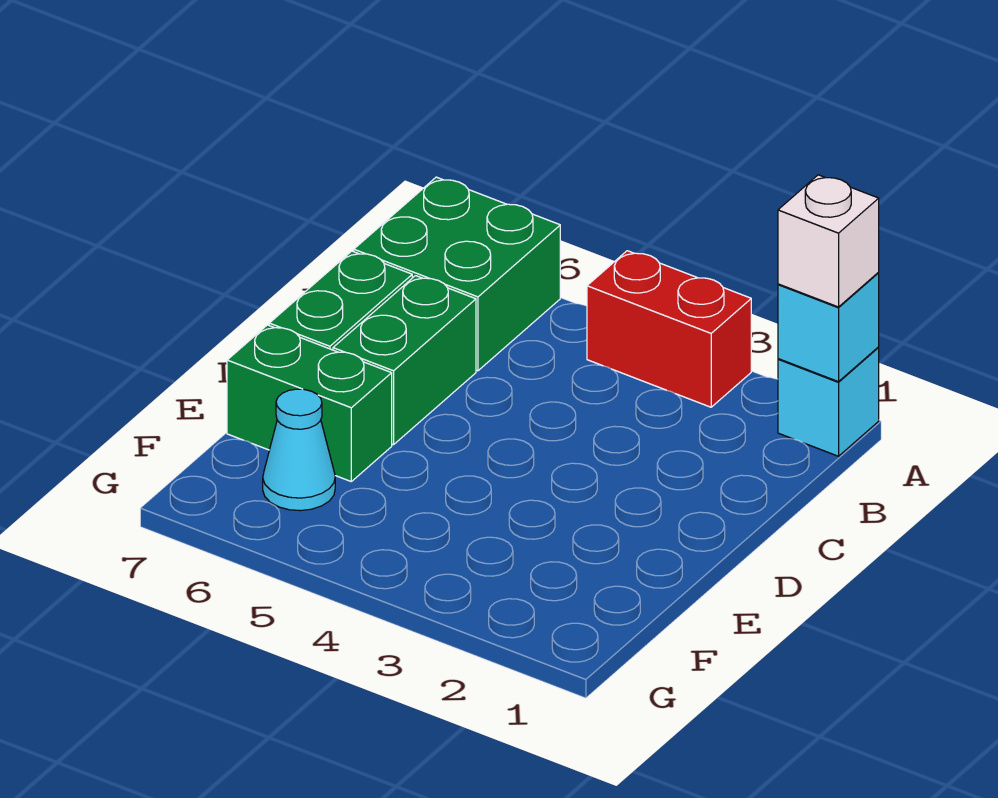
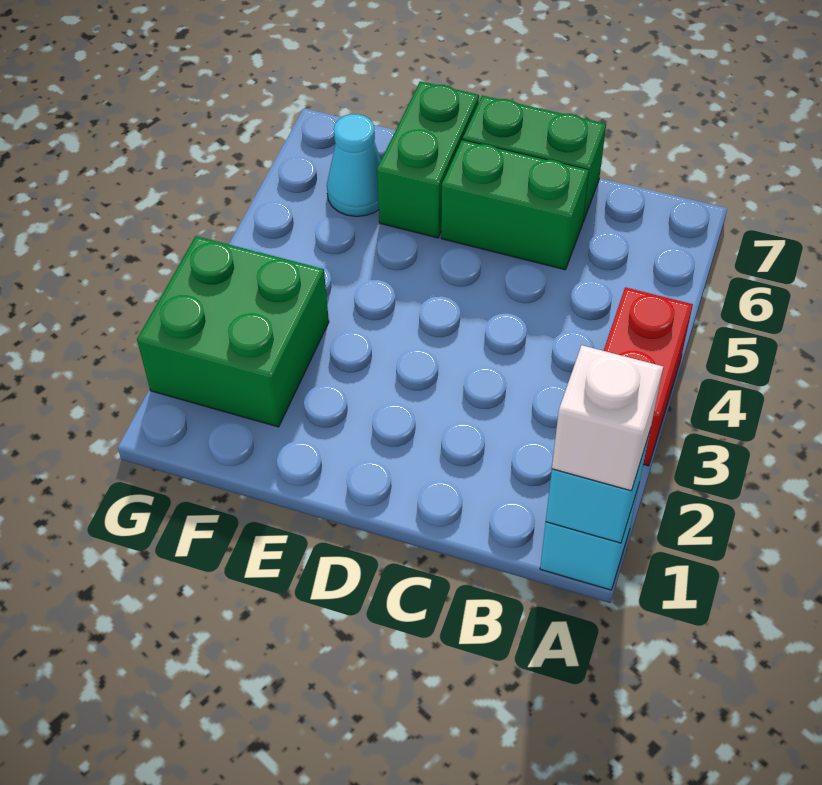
green 2x2 brick [354,177,560,371] -> green 2x2 brick moved to [137,236,329,427]

